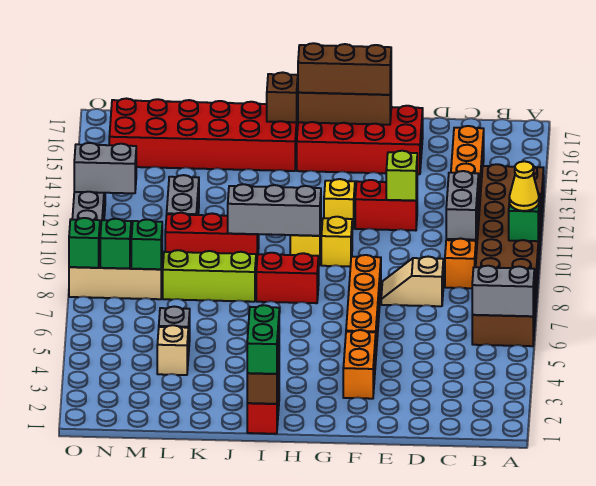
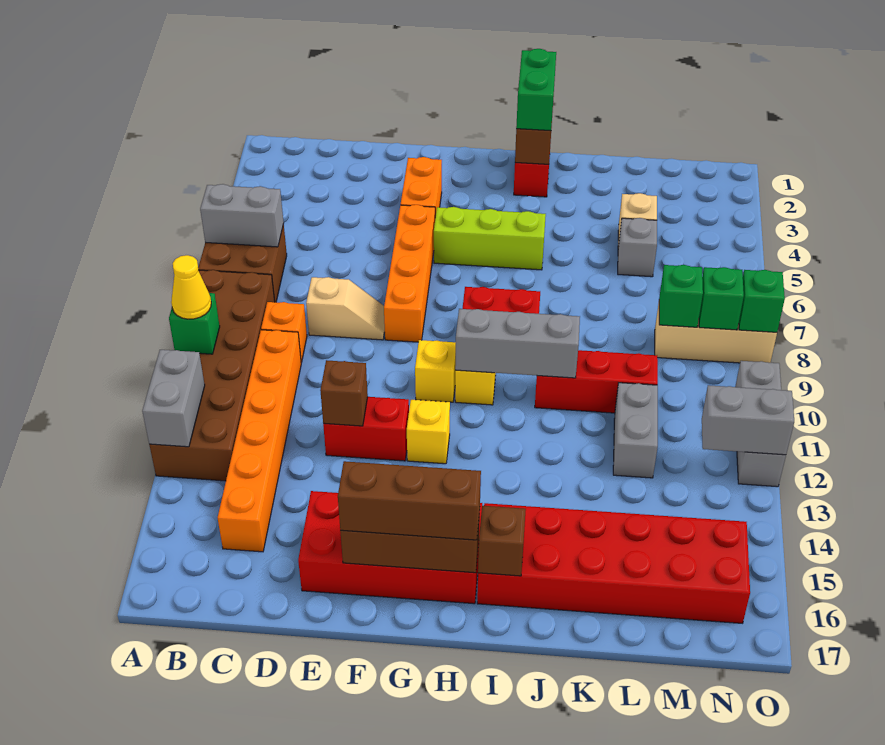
grey 1x2 brick [446,171,479,240] -> grey 1x2 brick moved to [142,350,205,447]
lime 1x1 brick [386,151,417,201] -> brown 1x1 brick [320,360,368,426]
lime 1x3 brick [163,250,256,302] -> lime 1x3 brick moved to [434,207,546,270]

